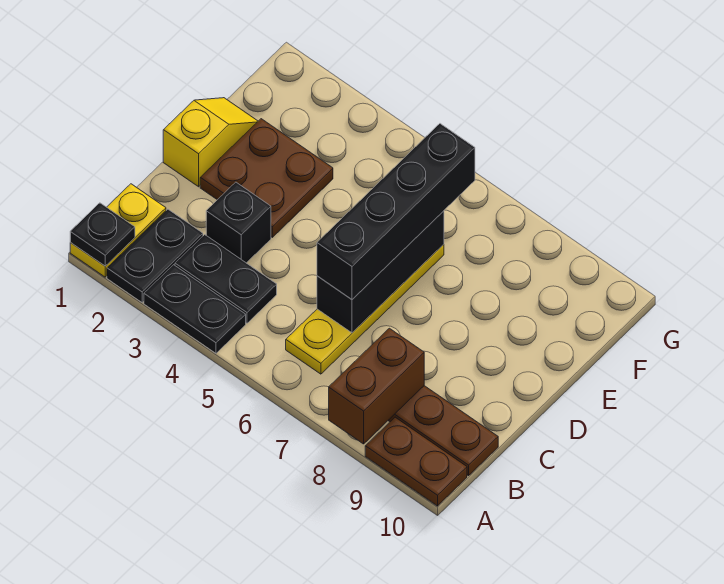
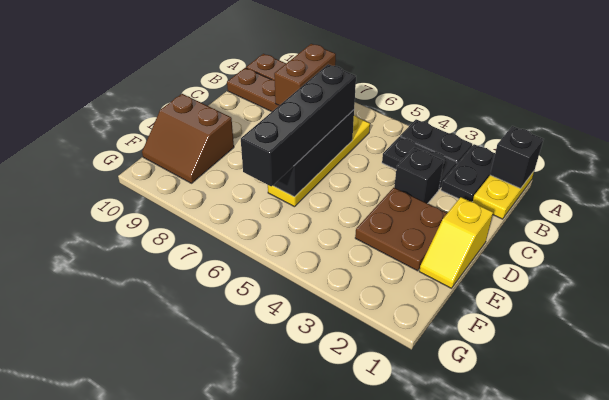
black 1x1 plate [70,203,135,266] -> black 1x1 brick [490,126,543,188]
none -> brown 2x2 slope [142,94,234,183]

